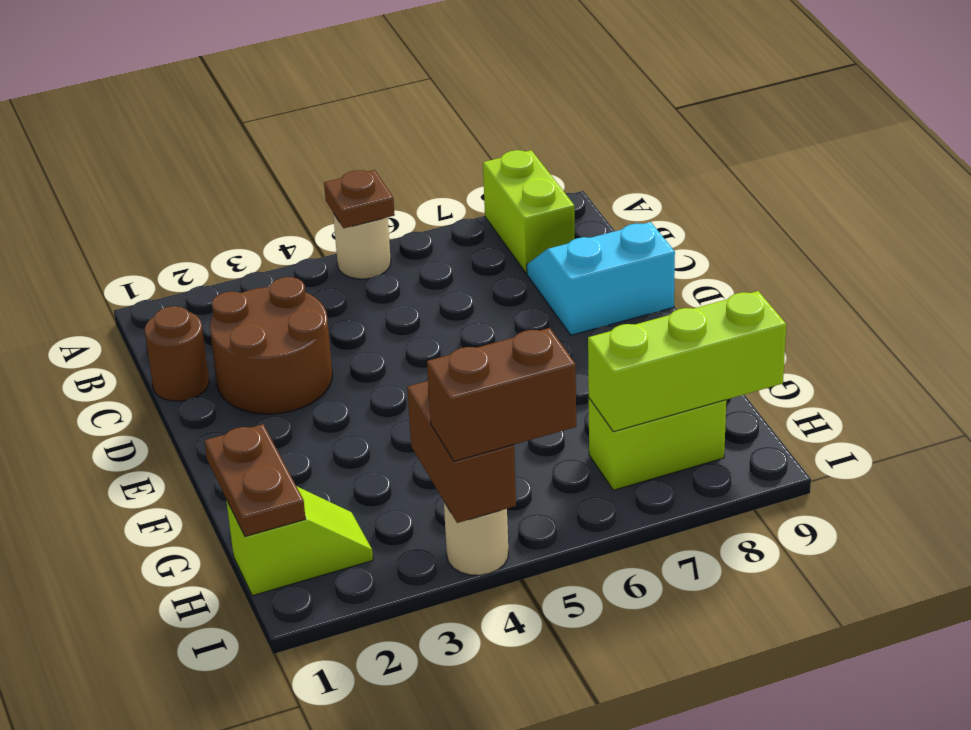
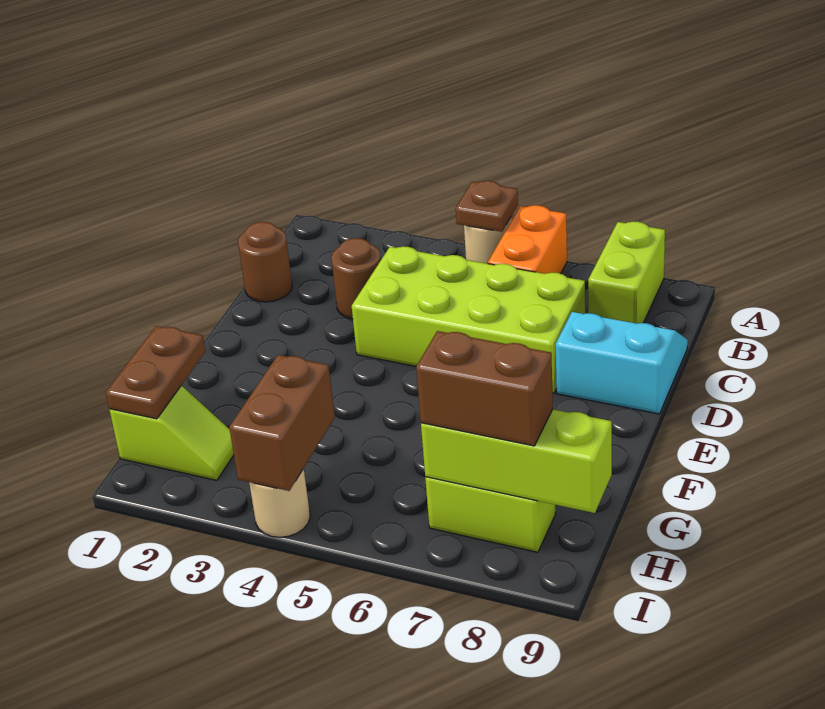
none -> orange 1x2 brick [488,205,567,274]
brown 2x2 round brick [210,277,332,414] -> brown 1x1 round brick [331,238,381,319]
none -> lime 2x4 brick [352,246,585,393]
brown 1x2 brick [427,328,576,461] -> brown 1x2 brick moved to [416,331,553,446]

